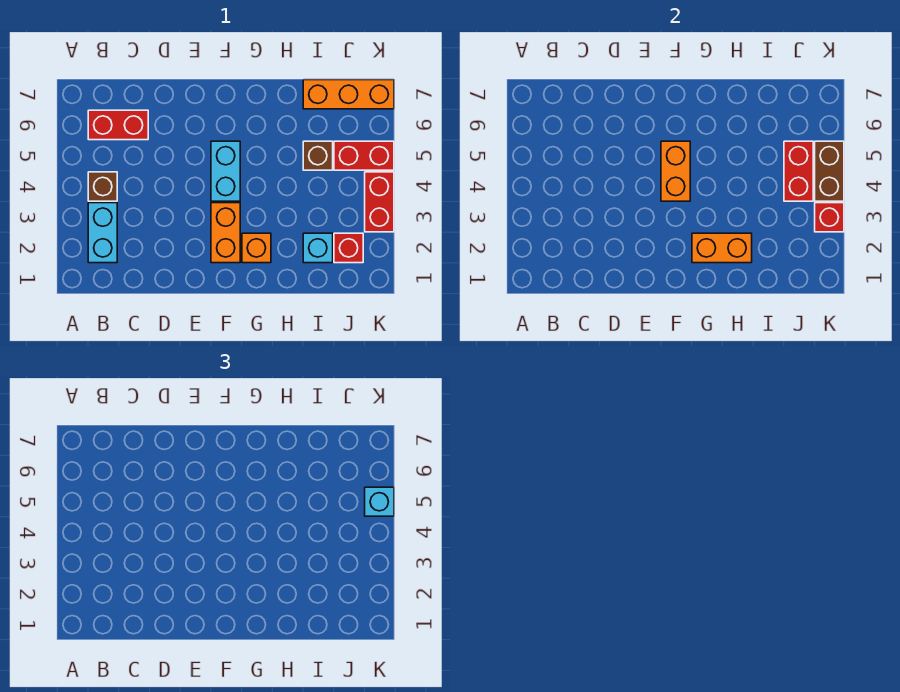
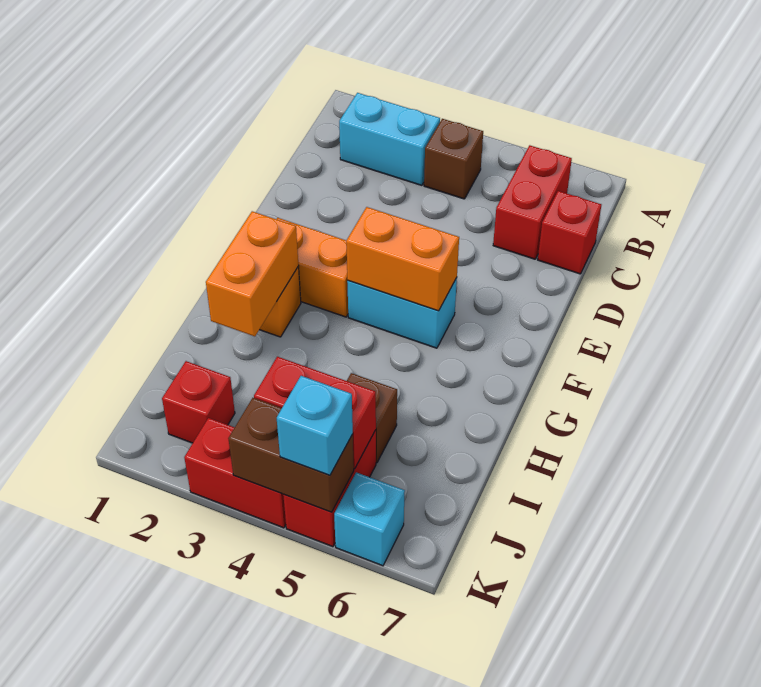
cyan 1x1 brick [303,233,333,263] -> cyan 1x1 brick moved to [334,472,405,566]
orange 1x3 brick [303,80,394,109] -> none
red 1x1 brick [815,203,844,232] -> red 1x1 brick moved to [538,191,601,274]

